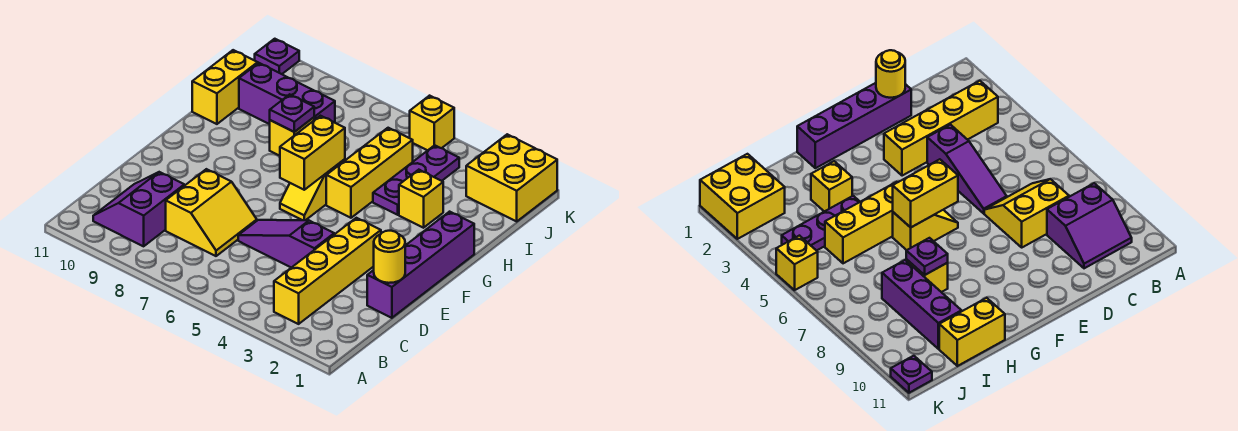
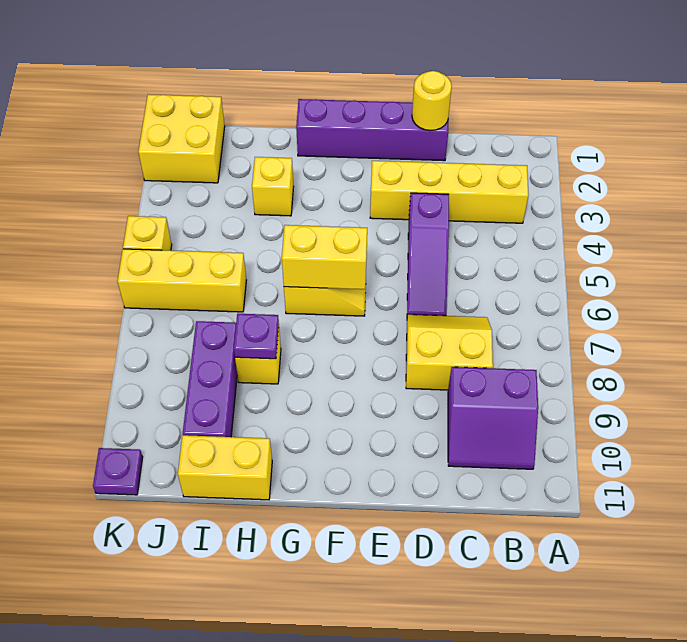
yellow 1x3 brick [326,128,413,218] -> yellow 1x3 brick moved to [118,249,246,312]
purple 1x3 plate [373,145,459,215] -> none

